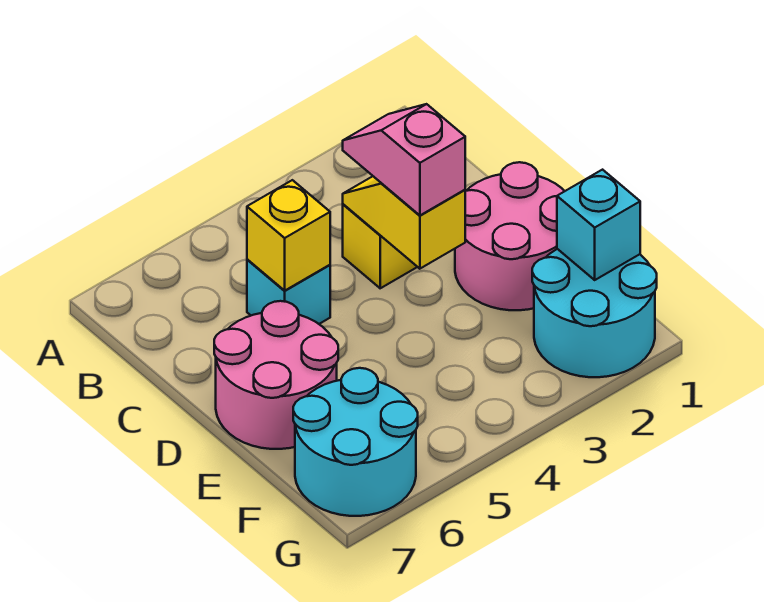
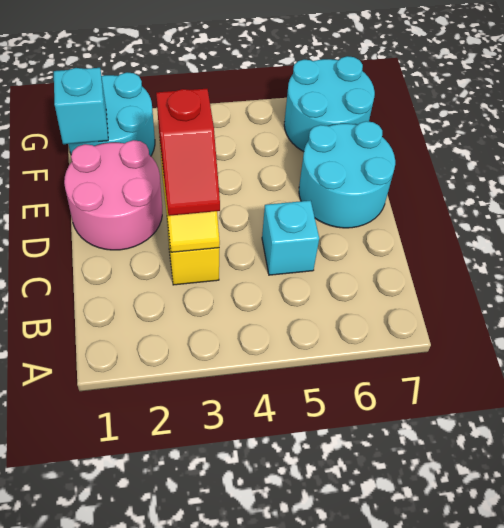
pink 1x2 slope [343,104,465,215] -> red 1x2 slope [156,89,220,216]
yellow 1x1 brick [247,180,330,290] -> none
pink 2x2 round brick [214,301,338,449] -> cyan 2x2 round brick [299,121,395,228]

